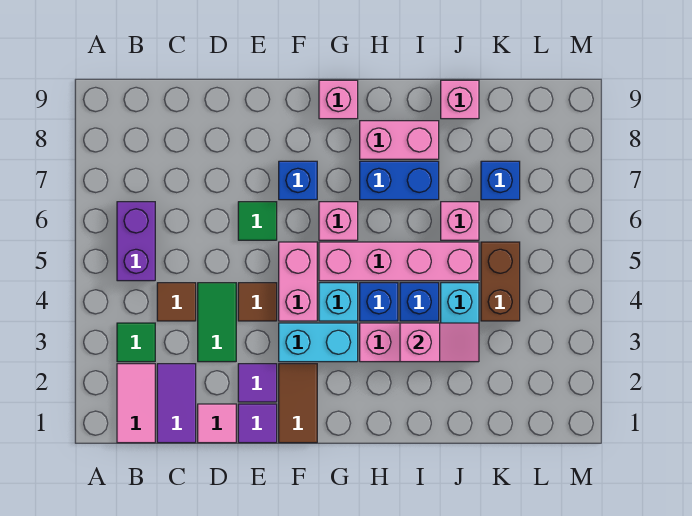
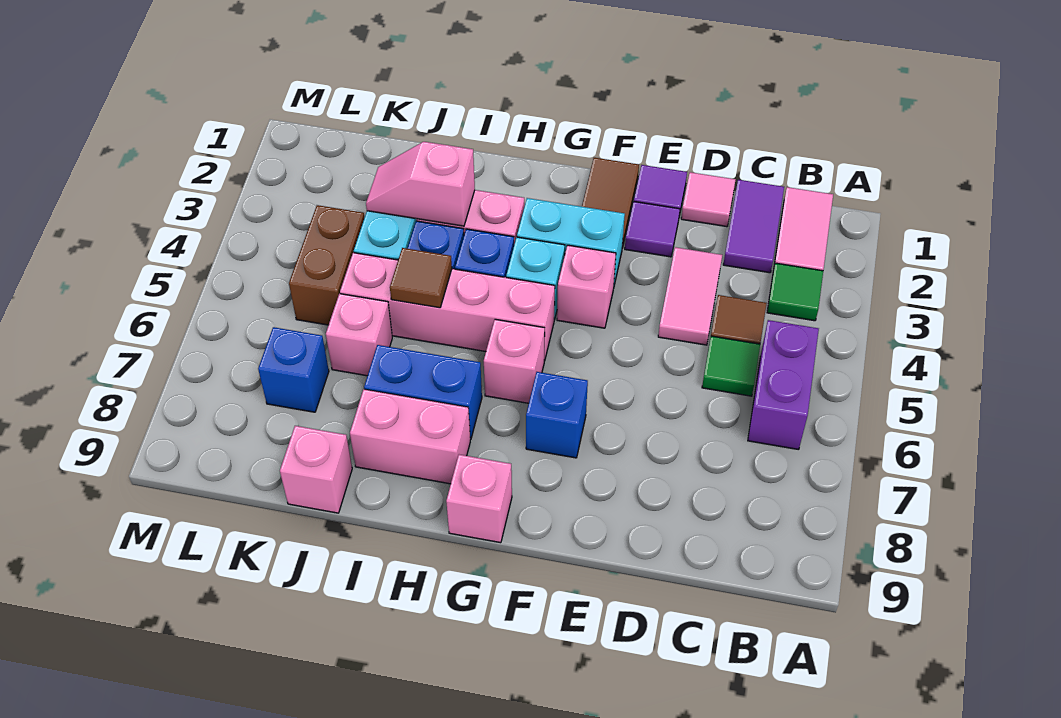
green 1x2 tile [198,283,236,362] -> pink 1x2 tile [658,247,722,345]
brown 1x1 tile [238,283,277,321] -> brown 1x1 tile moved to [390,248,452,308]
green 1x1 tile [238,202,277,240] -> green 1x1 tile moved to [702,336,760,396]
pink 1x2 brick [279,242,317,321] -> pink 1x1 brick [557,245,616,328]

